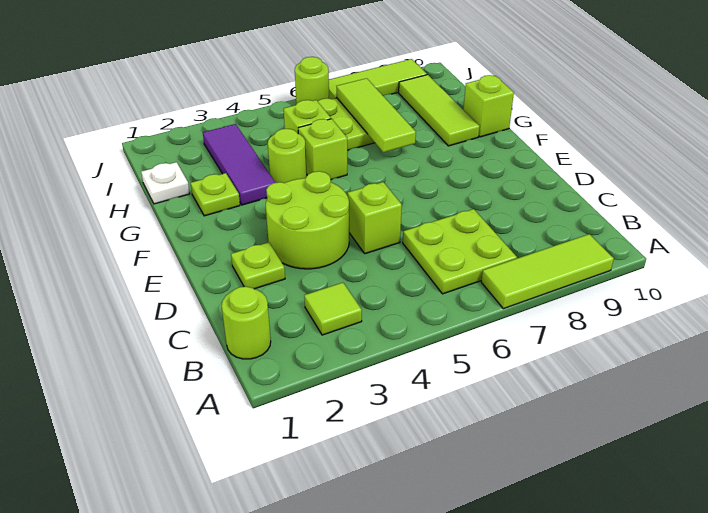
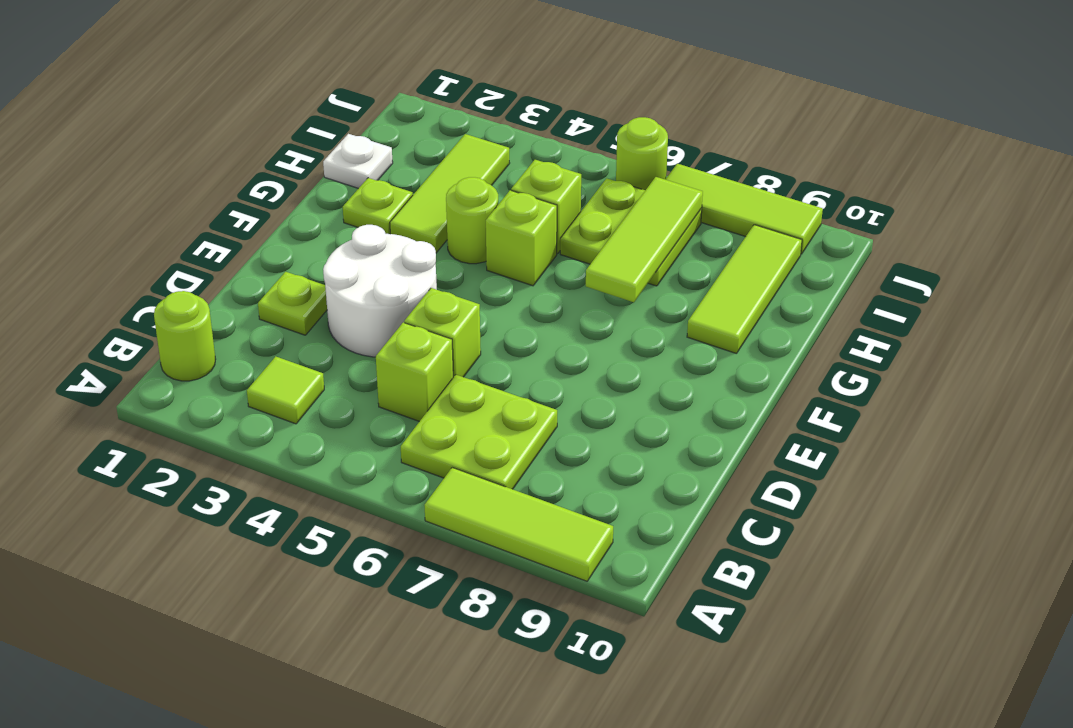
lime 2x2 round brick [266,171,349,269] -> white 2x2 round brick [323,225,437,357]
purple 1x3 tile [203,124,276,205] -> lime 1x3 tile [390,134,510,253]
lime 1x1 brick [463,75,514,137] -> lime 1x1 brick moved to [376,322,453,421]

